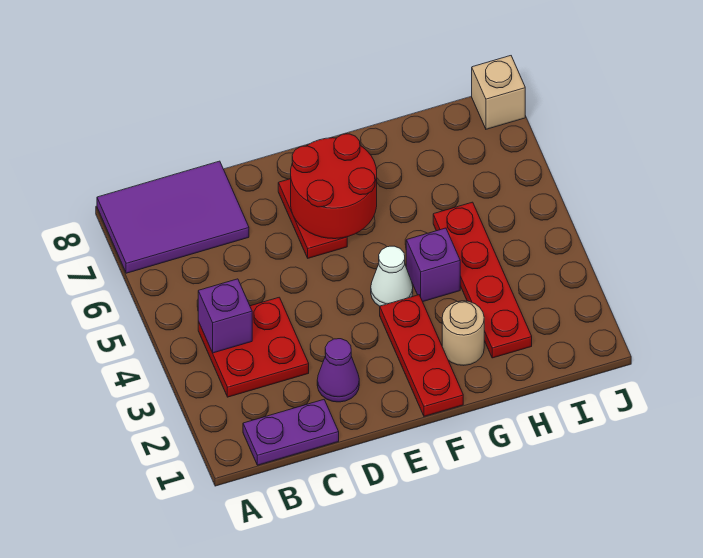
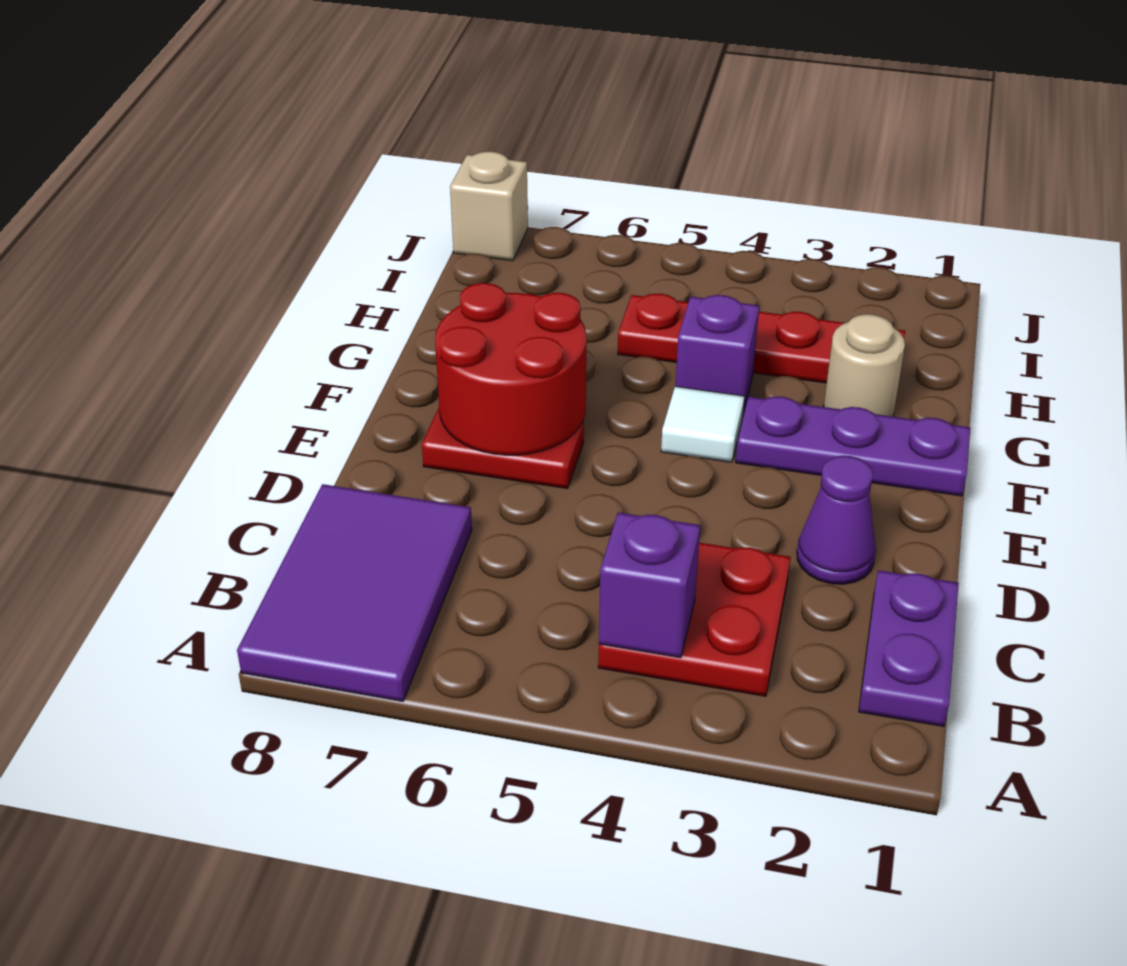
red 1x3 plate [380,295,463,416] -> purple 1x3 plate [736,397,970,496]
white 1x1 cone [371,246,413,306] -> white 1x1 tile [661,386,745,462]

